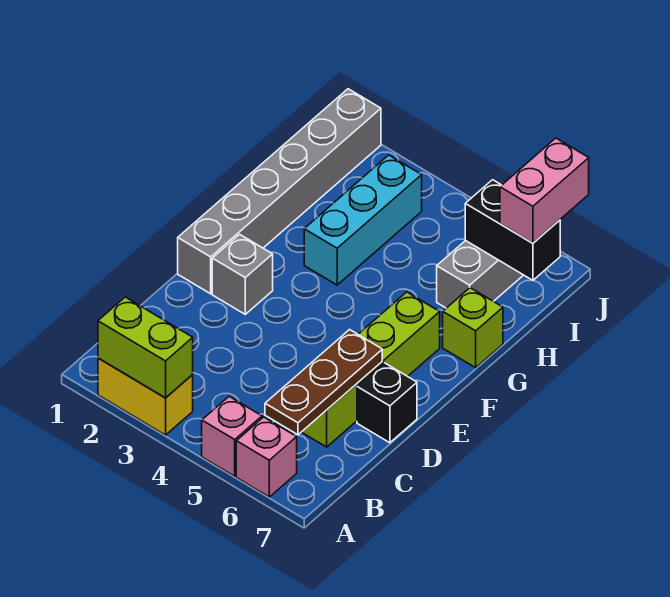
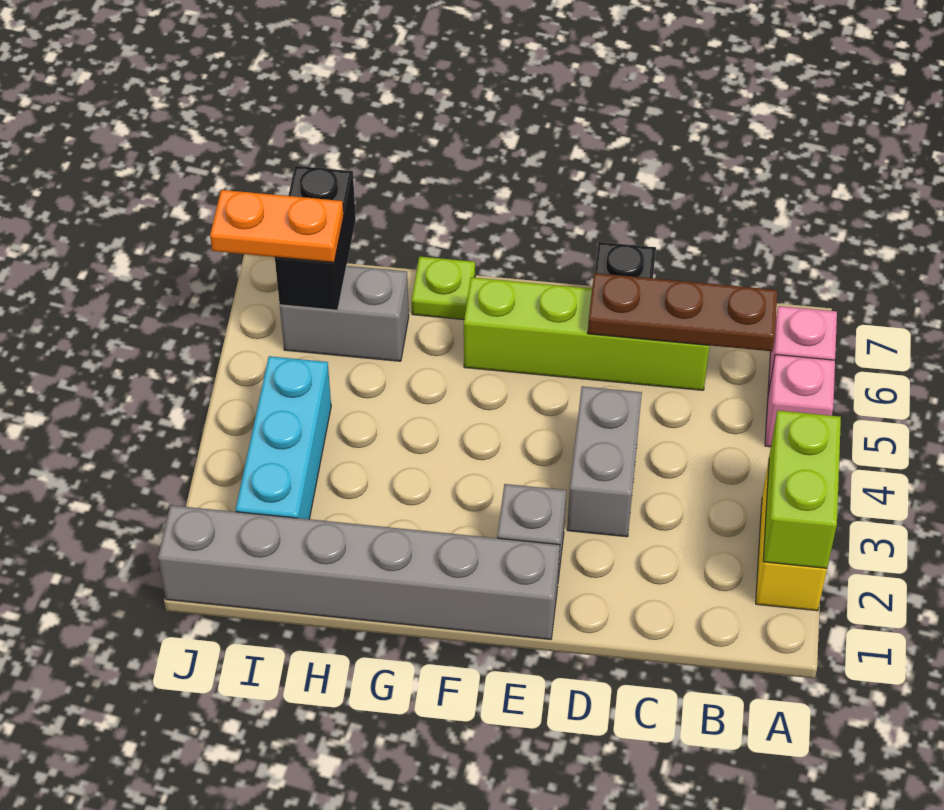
none -> grey 1x2 brick [567,386,642,537]
cyan 1x3 brick [304,155,422,285] -> cyan 1x3 brick turned to [236,356,331,519]
lime 1x1 brick [443,288,503,368] -> lime 1x1 plate [412,256,475,320]
none -> orange 1x2 plate [210,190,344,262]
pink 1x2 brick [500,138,589,243] -> none

